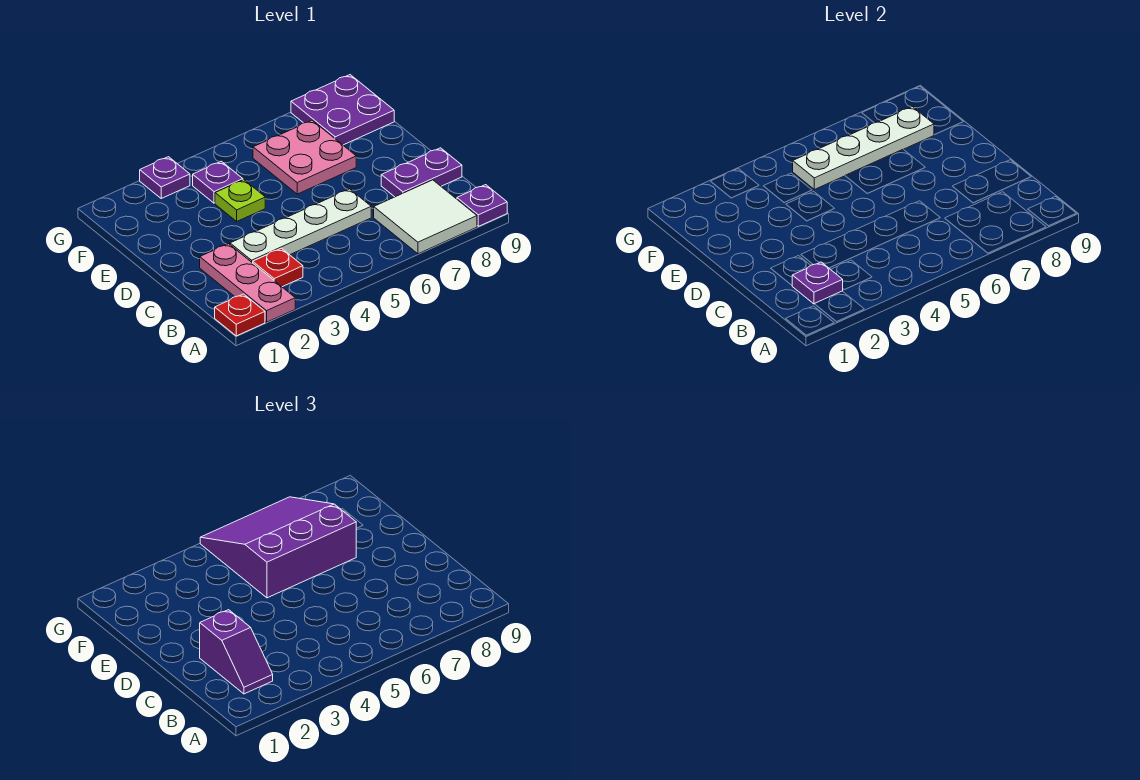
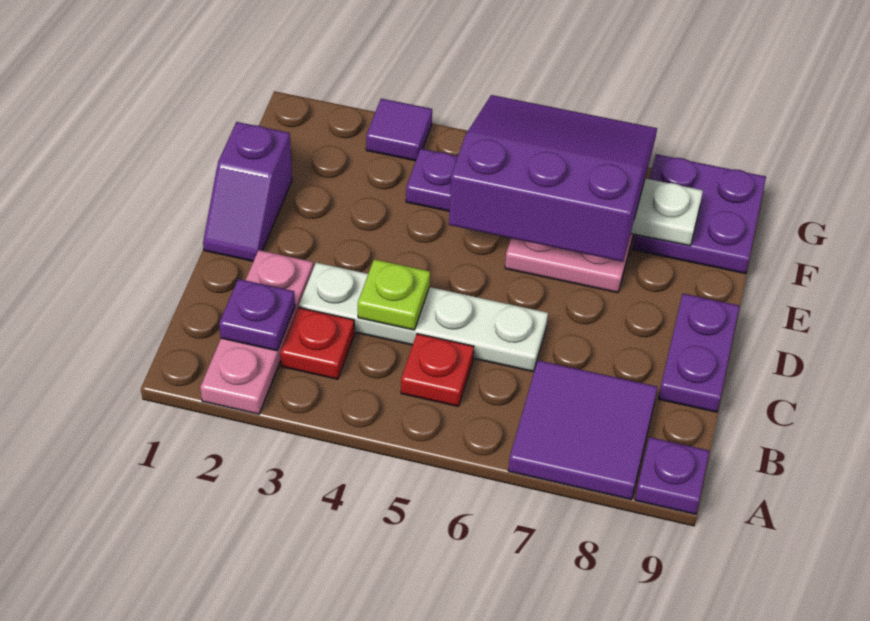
red 1x1 plate [215,294,265,336] -> red 1x1 plate moved to [401,334,474,406]
white 2x2 tile [374,180,477,254] -> purple 2x2 tile [508,360,657,500]
purple 1x2 slope [200,610,273,694] -> purple 1x2 slope moved to [203,122,292,261]
purple 1x2 plate [381,148,462,197] -> purple 1x2 plate turned to [659,294,739,412]
lime 1x1 plate [215,180,265,221] -> lime 1x1 plate moved to [358,259,430,330]
purple 1x1 plate [140,157,190,198] -> purple 1x1 tile [366,99,432,161]

